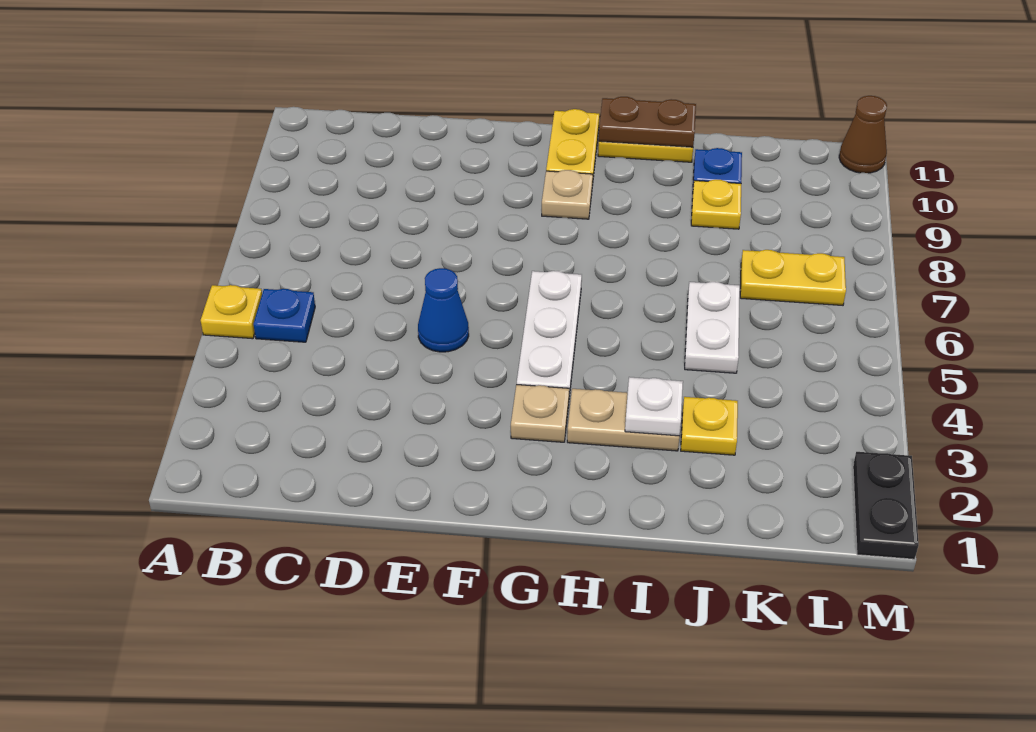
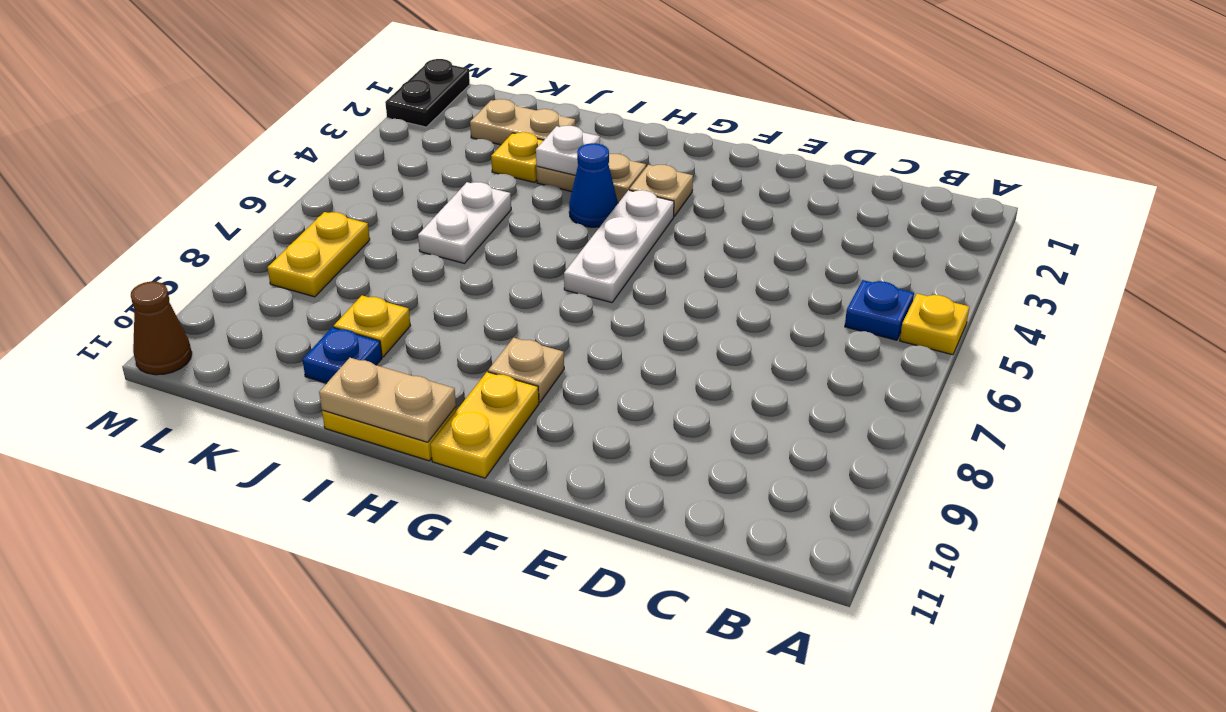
blue 1x1 cone [418,268,469,352] -> blue 1x1 cone moved to [569,143,618,227]
brown 1x2 plate [599,97,696,147] -> tan 1x2 plate [319,358,456,442]
none -> tan 1x2 plate [470,99,575,145]
yellow 1x2 plate [740,250,846,305] -> yellow 1x2 plate turned to [268,212,370,297]

